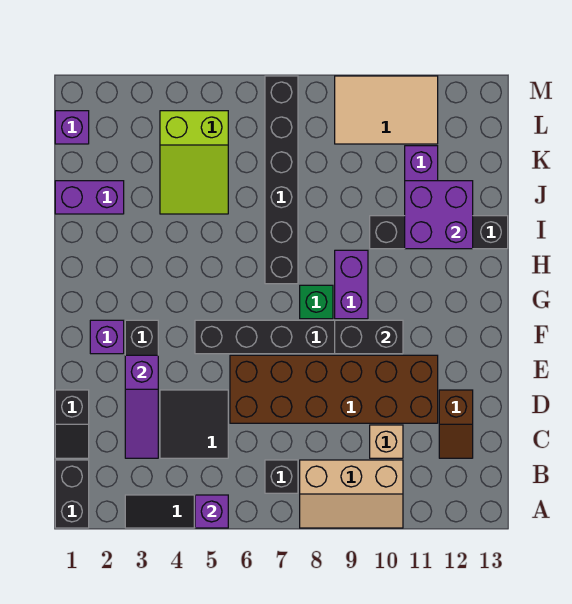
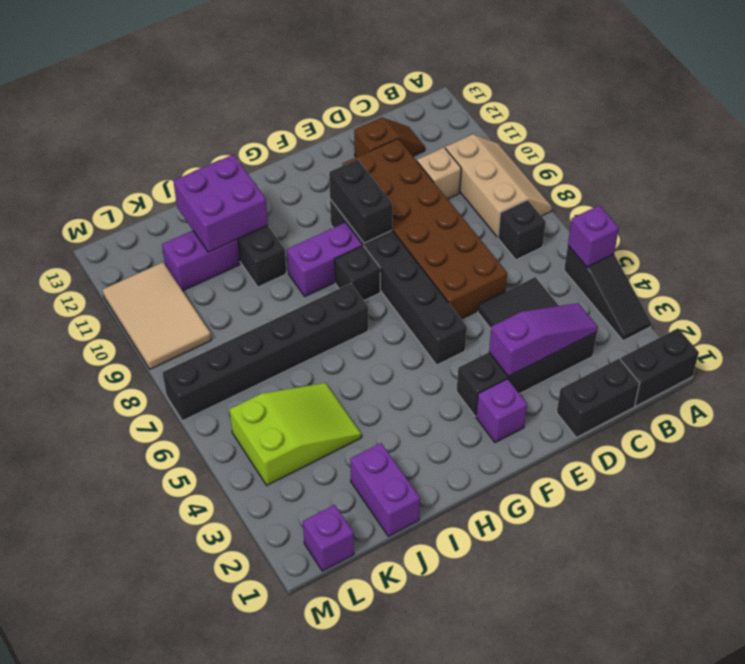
black 1x2 slope [55,390,89,458] -> black 1x2 brick [557,359,640,437]
green 1x1 brick [300,285,333,319] -> black 1x1 brick [335,246,380,300]

